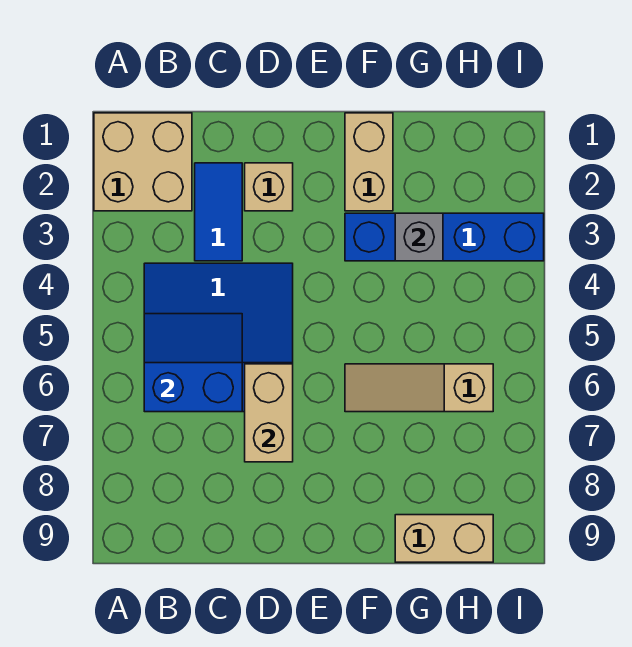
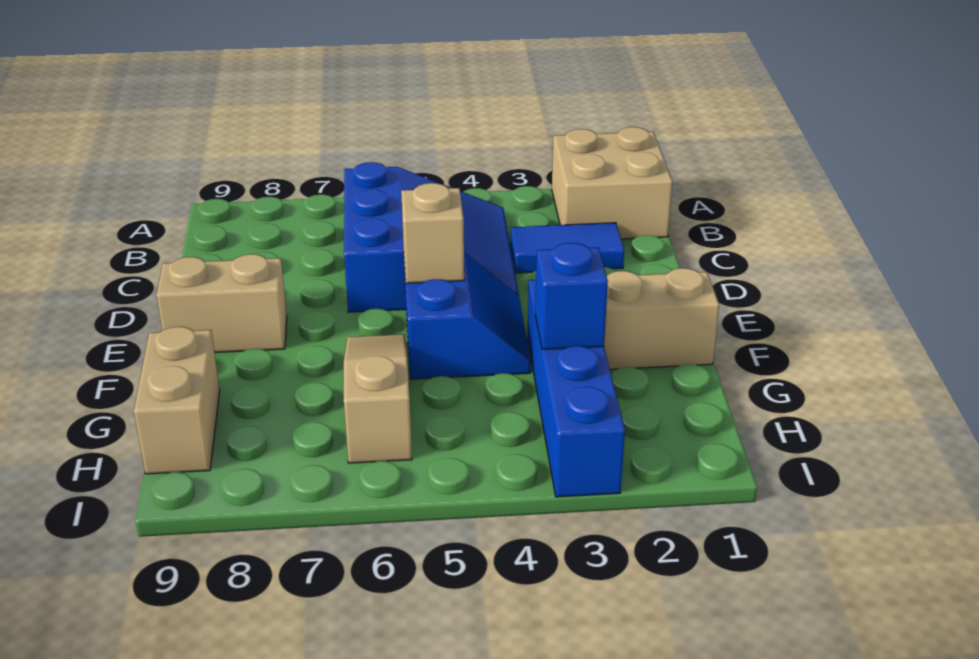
blue 2x2 slope [144,314,242,412] -> blue 2x2 slope moved to [404,252,531,379]
tan 1x1 brick [245,163,293,211] -> tan 1x1 brick moved to [401,183,464,283]
tan 1x2 brick [245,364,293,462] -> tan 1x2 brick moved to [157,254,287,352]
grey 1x1 brick [395,213,443,261] -> blue 1x1 brick [535,243,608,349]

